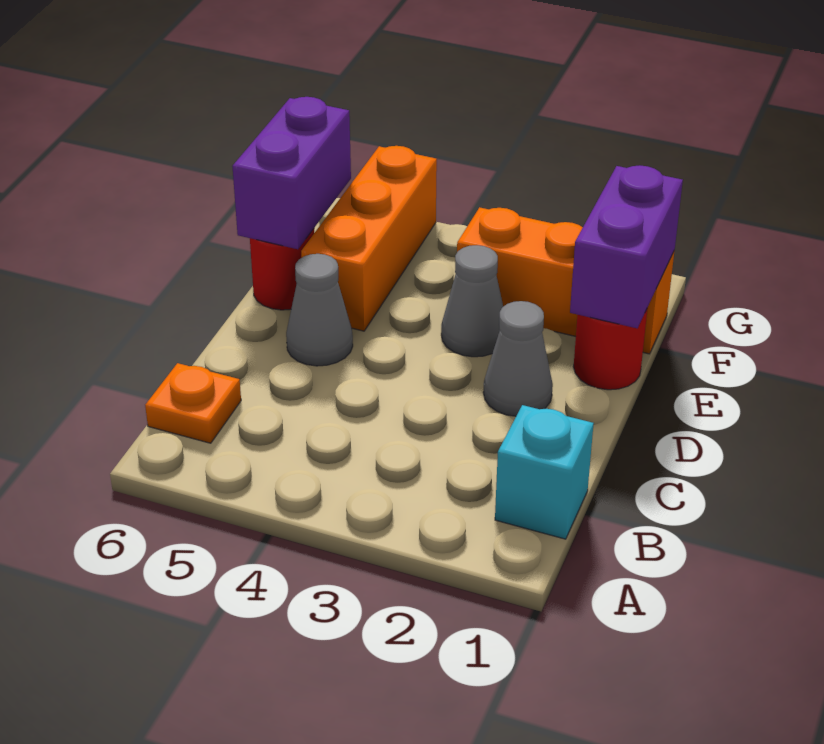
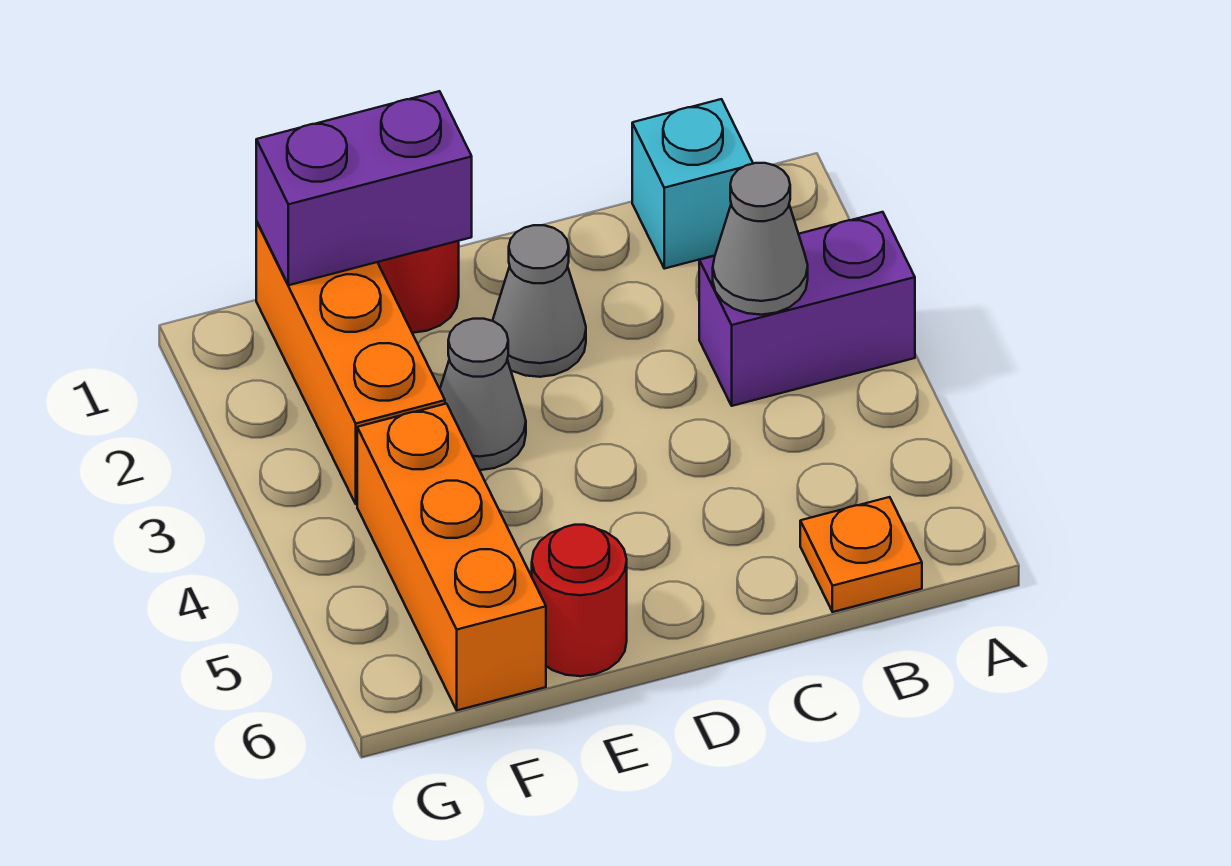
grey 1x1 cone [286,254,353,366] -> grey 1x1 cone moved to [713,163,808,315]
orange 1x3 brick [301,146,437,331] -> orange 1x3 brick turned to [357,404,546,710]
purple 1x2 brick [232,97,351,249] -> purple 1x2 brick moved to [699,212,915,406]

